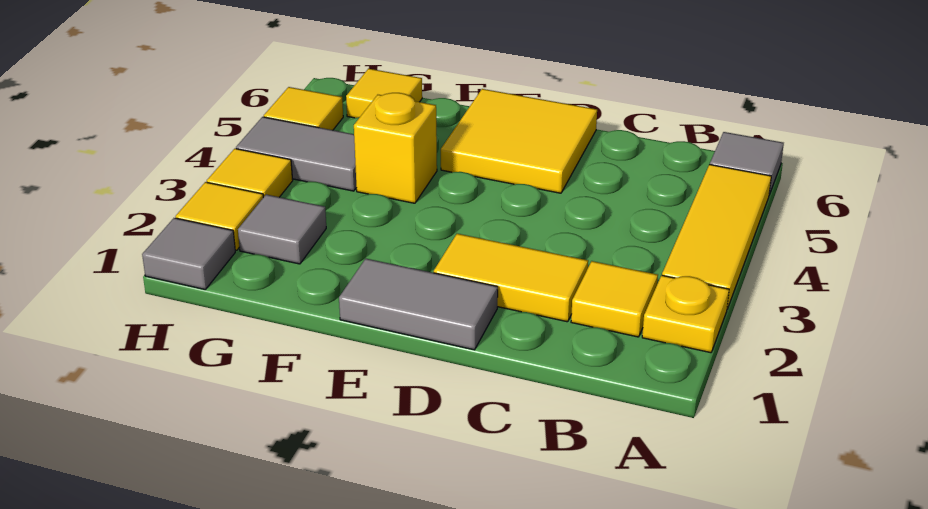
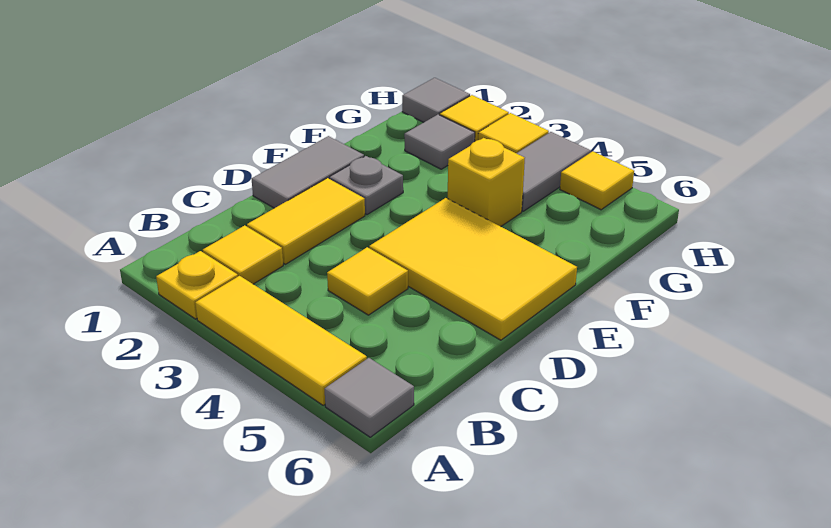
yellow 2x2 tile [441,89,597,193] -> yellow 2x3 tile [369,198,577,340]
none -> grey 1x1 plate [329,156,403,215]
yellow 1x1 tile [346,69,422,118] -> yellow 1x1 tile moved to [327,247,408,315]

